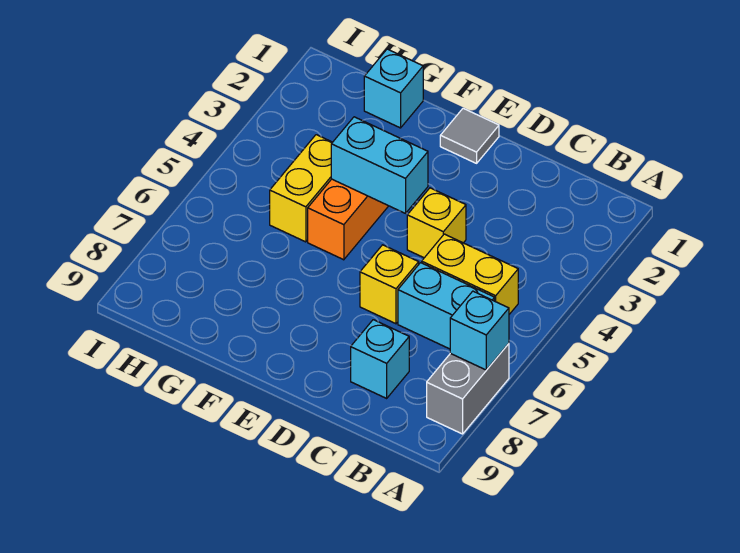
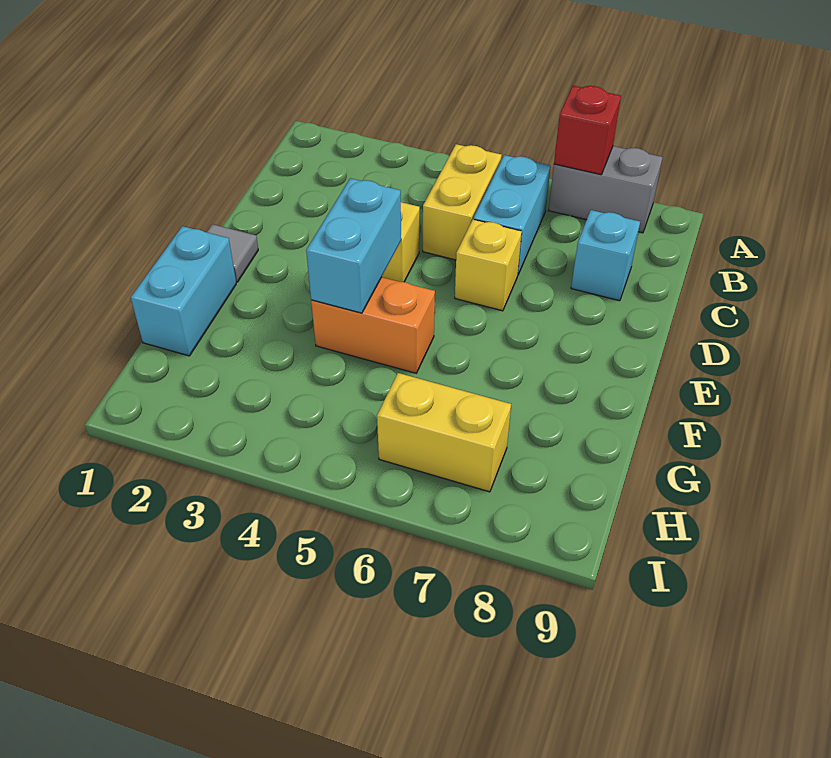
cyan 1x1 brick [450,291,509,370] -> red 1x1 brick [554,86,621,175]
cyan 1x1 brick [364,49,423,128] -> cyan 1x2 brick [131,226,236,356]
yellow 1x2 brick [270,135,333,242] -> yellow 1x2 brick moved to [377,373,511,492]

